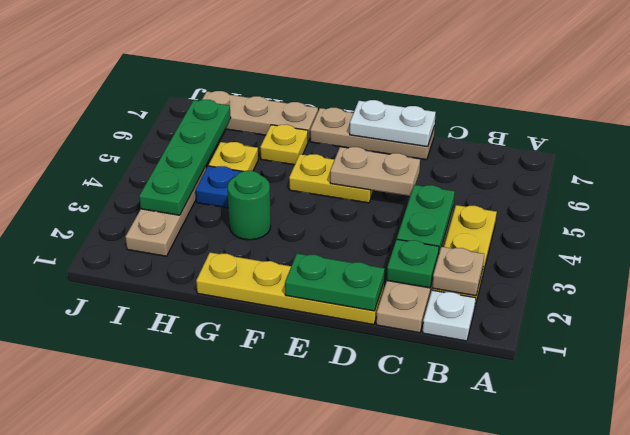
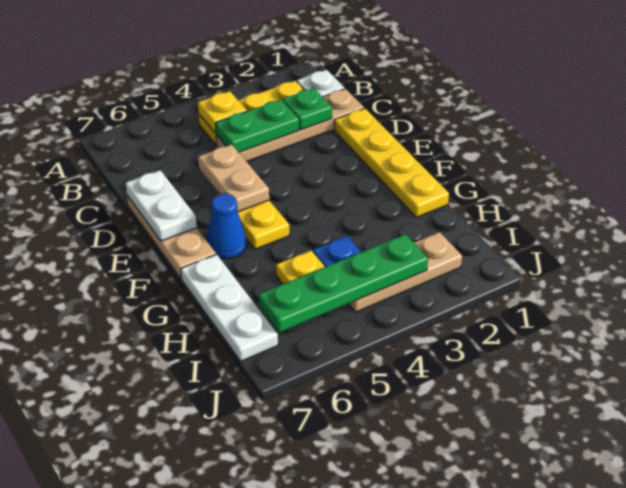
tan 1x1 plate [432,247,484,296] -> none
green 1x2 plate [285,254,385,311] -> none
none -> blue 1x1 cone [207,194,246,259]
green 1x1 round brick [228,171,271,240] -> none
yellow 1x1 plate [260,124,308,165] -> yellow 1x1 plate moved to [198,91,247,133]
tan 1x3 plate [202,91,318,141] -> white 1x3 plate [181,254,278,361]

